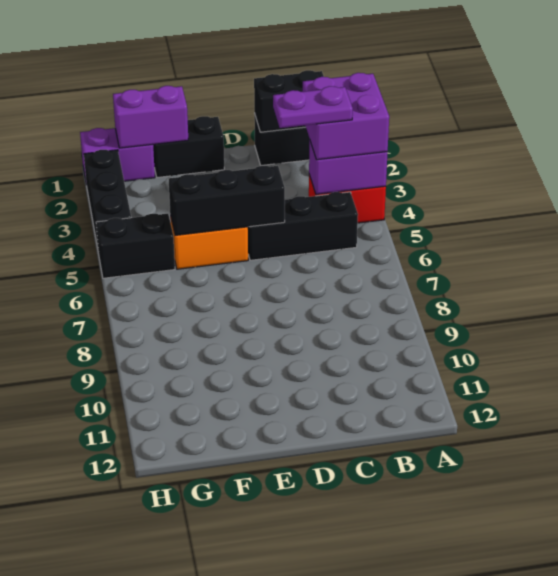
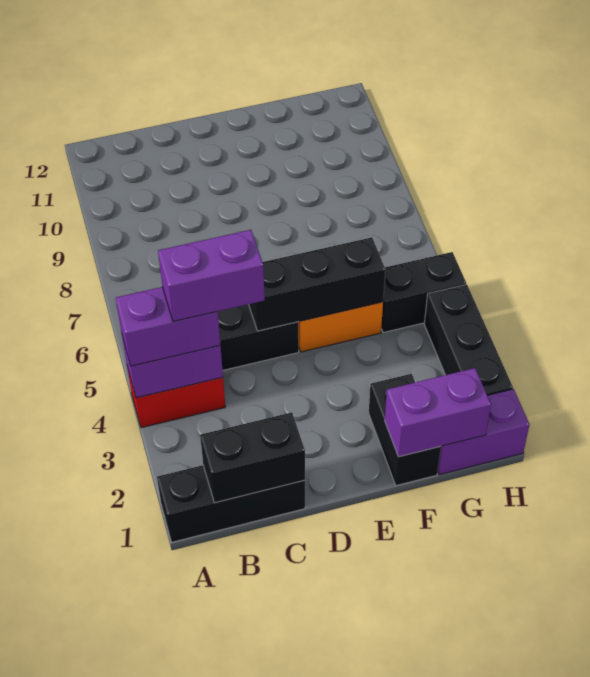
purple 2x2 brick [303,73,389,160] -> purple 1x2 brick [116,287,220,366]
purple 1x2 plate [273,86,353,128] -> purple 1x2 brick [158,230,265,321]
black 1x2 brick [153,116,224,178] -> black 1x2 brick turned to [369,374,441,486]

